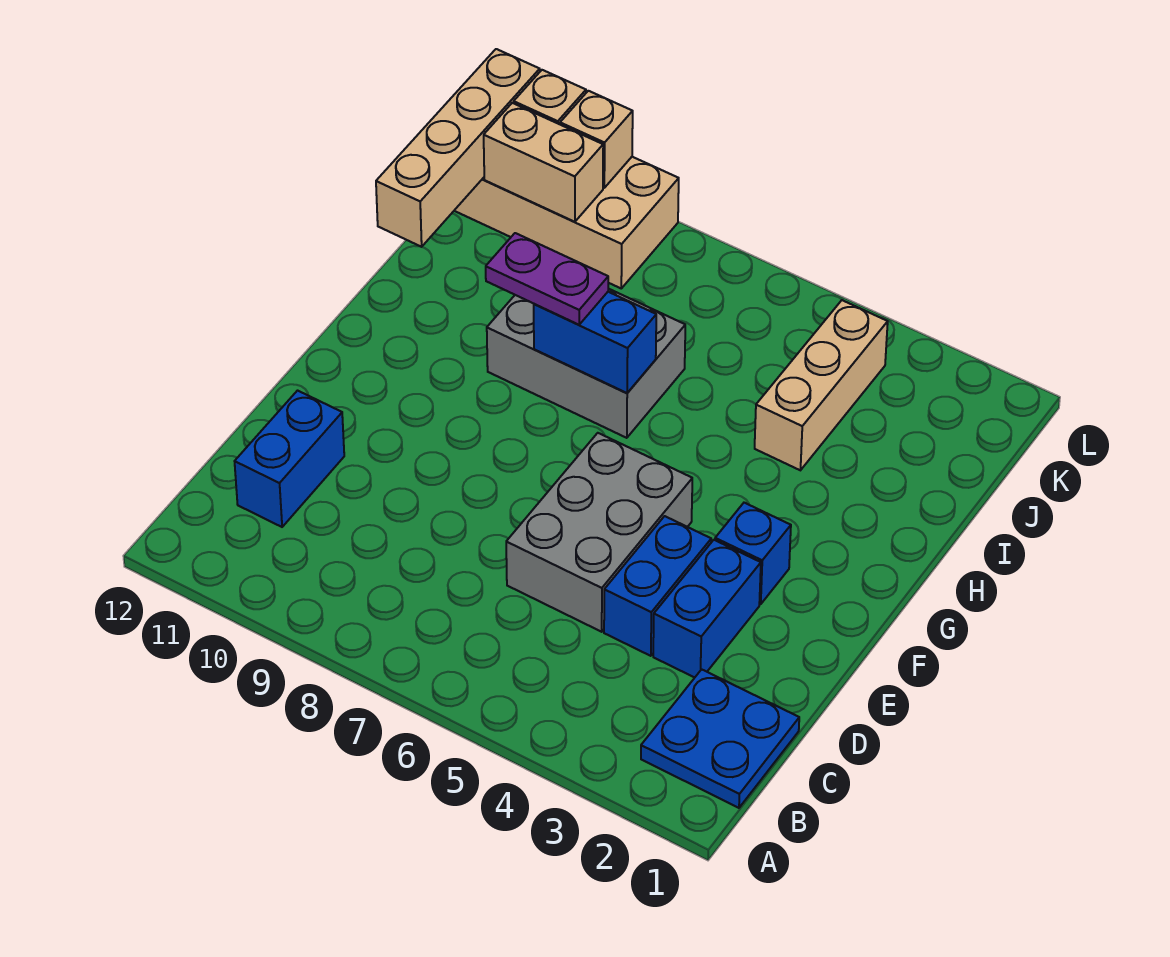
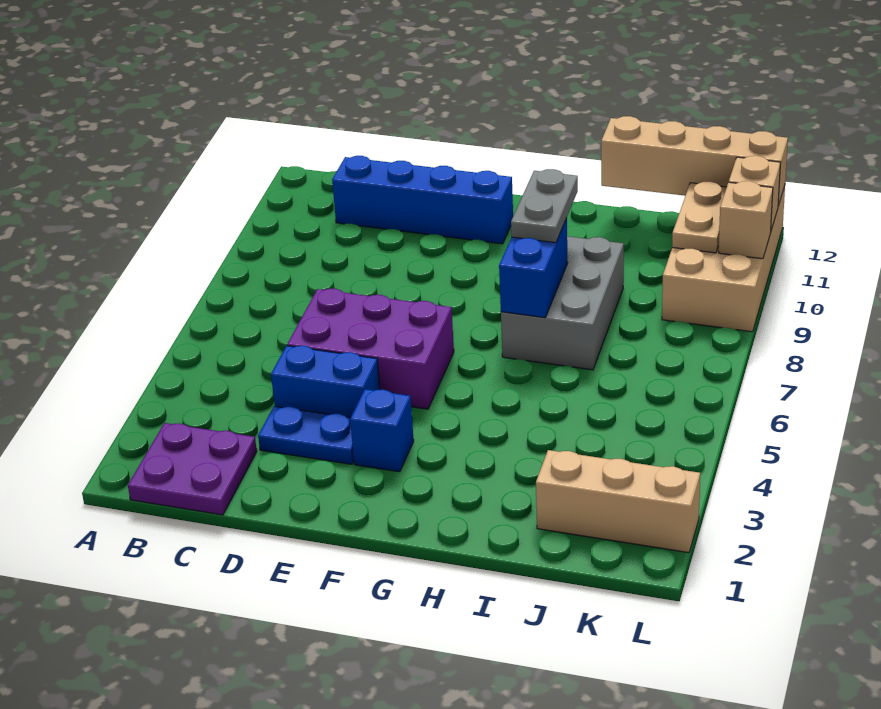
blue 2x2 plate [641,669,799,808] -> purple 2x2 plate [128,423,257,515]
blue 1x2 brick [235,391,344,527] -> blue 1x4 brick [332,156,513,244]
blue 1x2 brick [653,540,761,678] -> blue 1x2 plate [258,406,354,464]
grey 2x3 brick [506,433,692,632] -> purple 2x3 brick [287,289,454,409]
purple 1x2 plate [486,233,608,325] -> grey 1x2 plate [511,169,578,243]
tan 1x3 brick [755,300,888,470] -> tan 1x3 brick moved to [536,450,700,553]
tan 1x2 brick [484,103,603,222] -> tan 1x2 plate [672,182,727,253]

